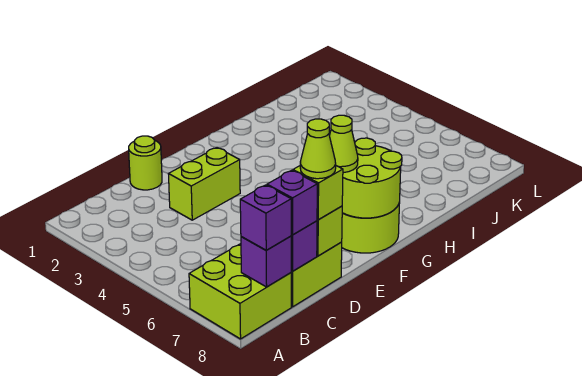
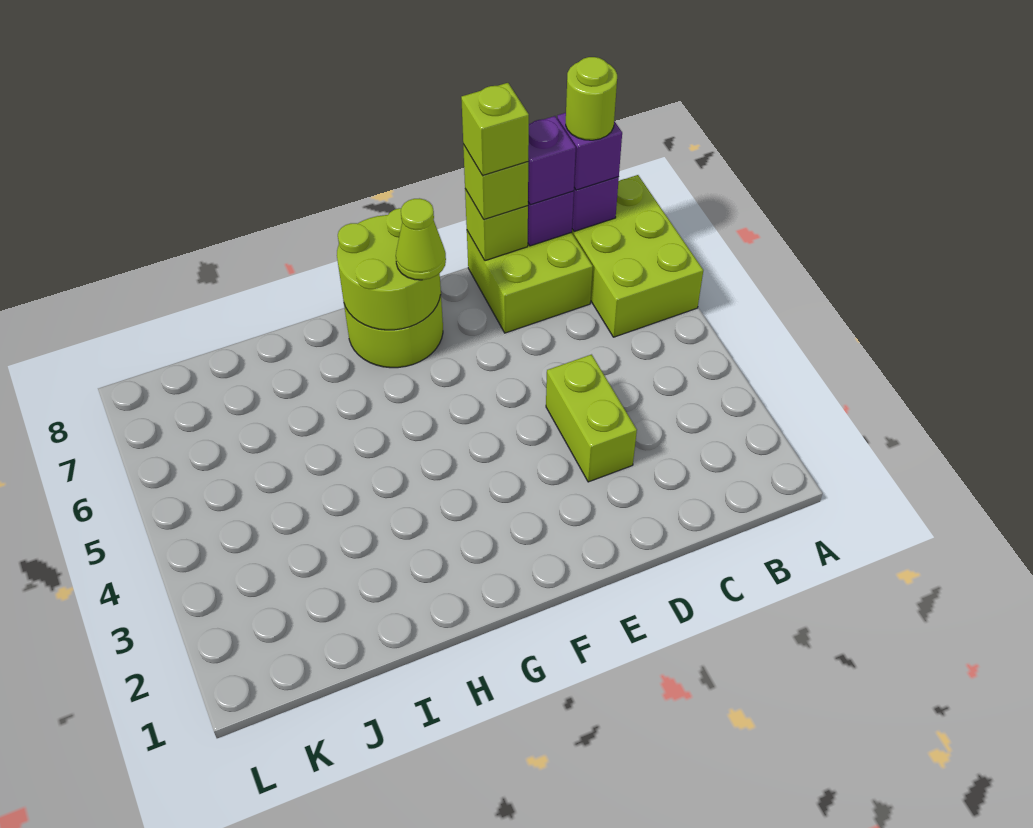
lime 2x2 brick [189,244,291,339] -> lime 2x3 brick [572,175,703,337]
lime 1x1 round brick [129,136,162,190] -> lime 1x1 round brick moved to [566,57,617,140]
lime 1x2 brick [168,147,240,220] -> lime 1x2 brick turned to [546,355,637,482]
lime 1x1 cone [300,119,336,179] -> lime 1x1 brick [461,83,529,176]

